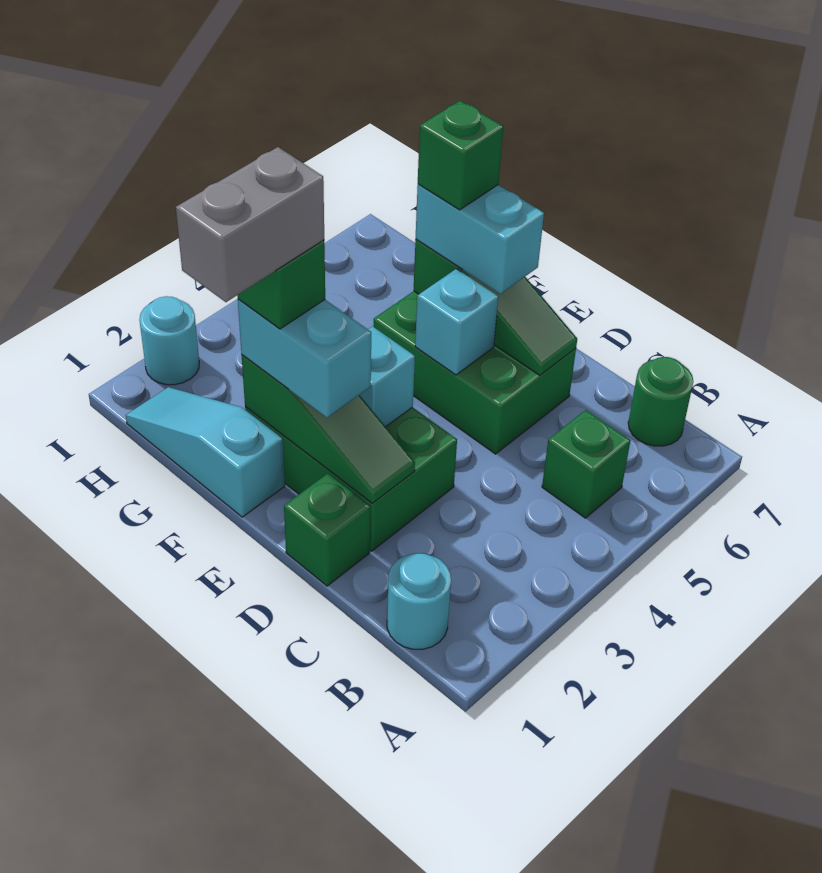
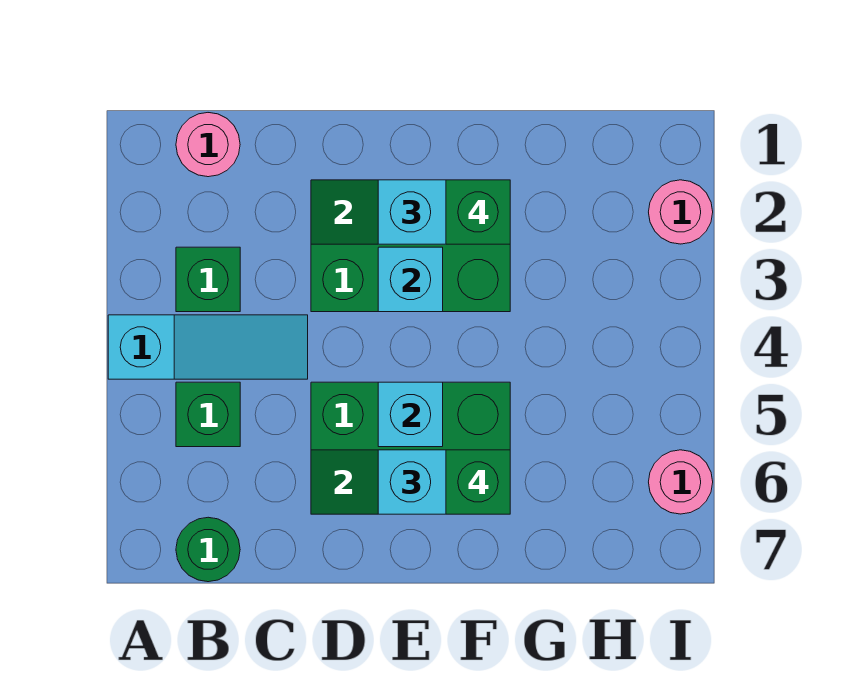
cyan 1x1 round brick [387,553,451,649] -> pink 1x1 round brick [176,113,240,177]
green 1x1 brick [284,473,370,586] -> green 1x1 brick moved to [176,247,240,312]
cyan 1x3 slope [126,387,285,517] -> cyan 1x3 slope moved to [108,315,308,379]
grey 1x2 brick [176,147,324,302] -> none
cyan 1x1 round brick [139,296,199,385] -> pink 1x1 round brick [649,180,713,244]
none -> pink 1x1 round brick [649,450,713,514]

